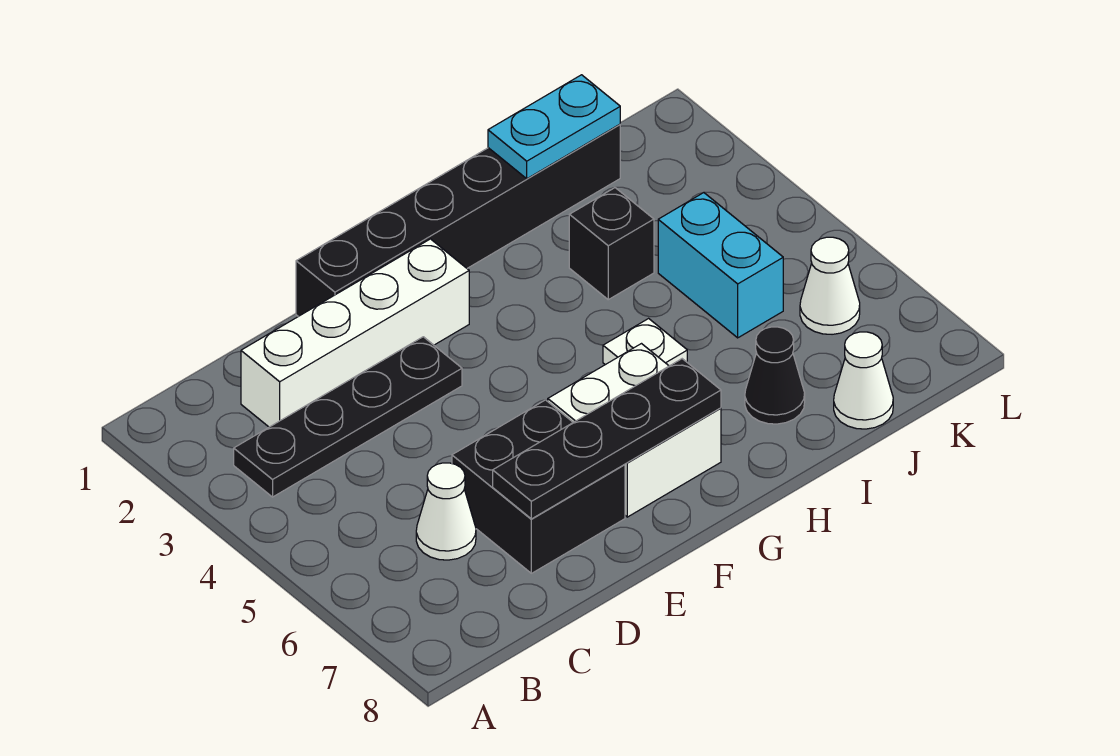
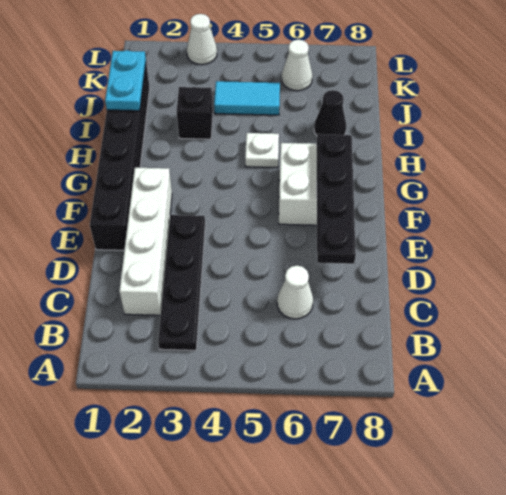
black 2x2 brick [452,400,625,573] -> none
cyan 1x2 brick [658,193,783,338] -> cyan 1x2 tile [214,81,280,115]
white 1x1 cone [834,332,893,429] -> white 1x1 cone moved to [187,14,217,65]

